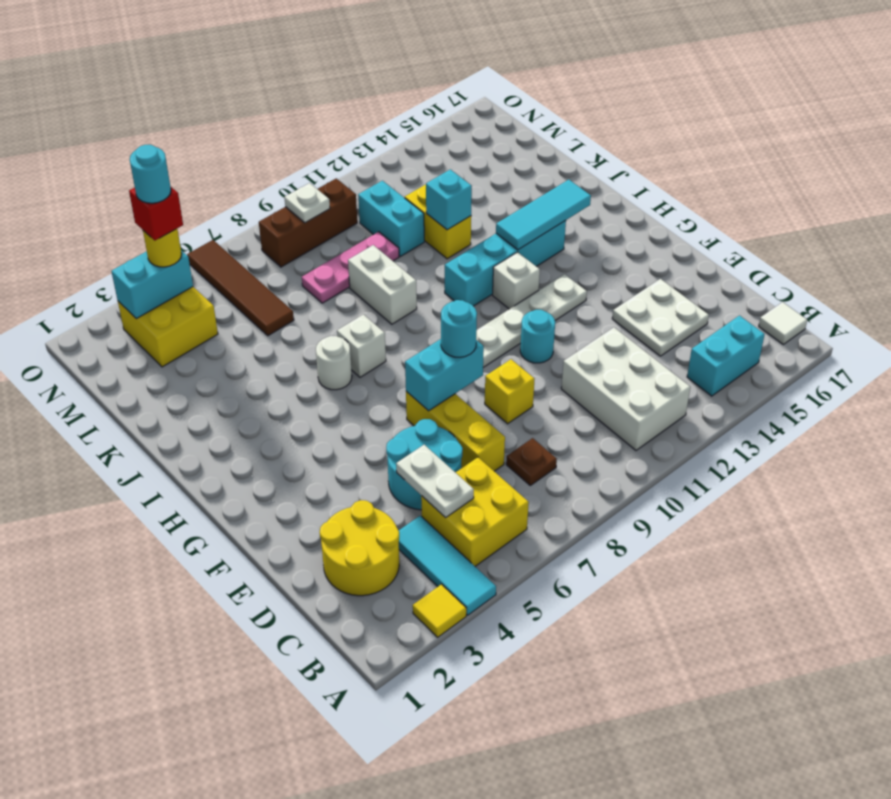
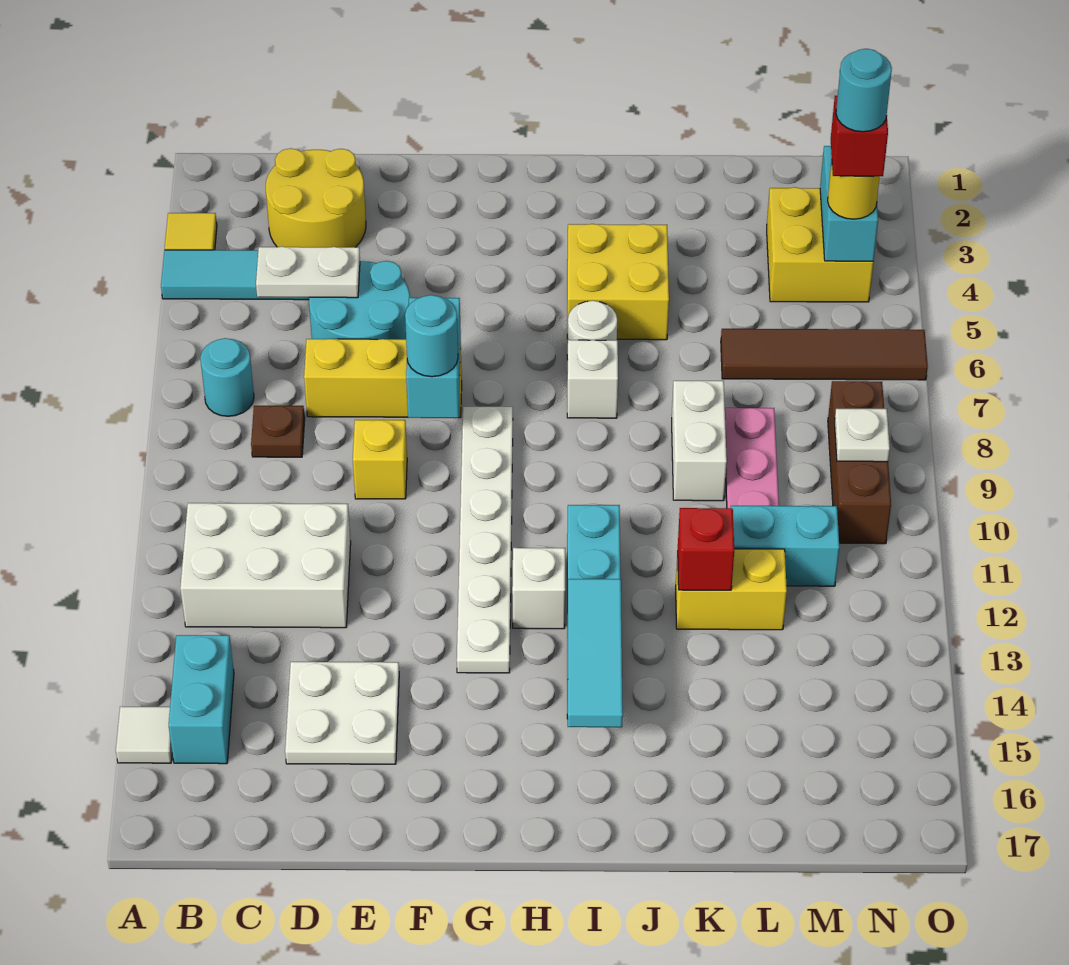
yellow 2x2 brick [421,457,529,566] -> yellow 2x2 brick moved to [567,224,669,340]
white 1x1 tile [759,302,807,344] -> white 1x1 tile moved to [116,706,172,763]
cyan 1x1 round brick [520,310,555,363] -> cyan 1x1 round brick moved to [200,338,254,416]
white 1x2 brick [348,245,417,324] -> white 1x2 brick turned to [672,381,727,501]
cyan 1x1 brick [426,169,472,230] -> red 1x1 brick [678,508,734,590]

